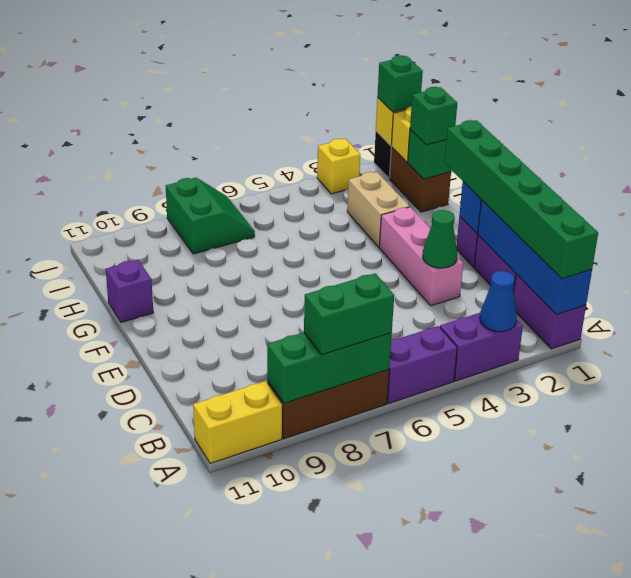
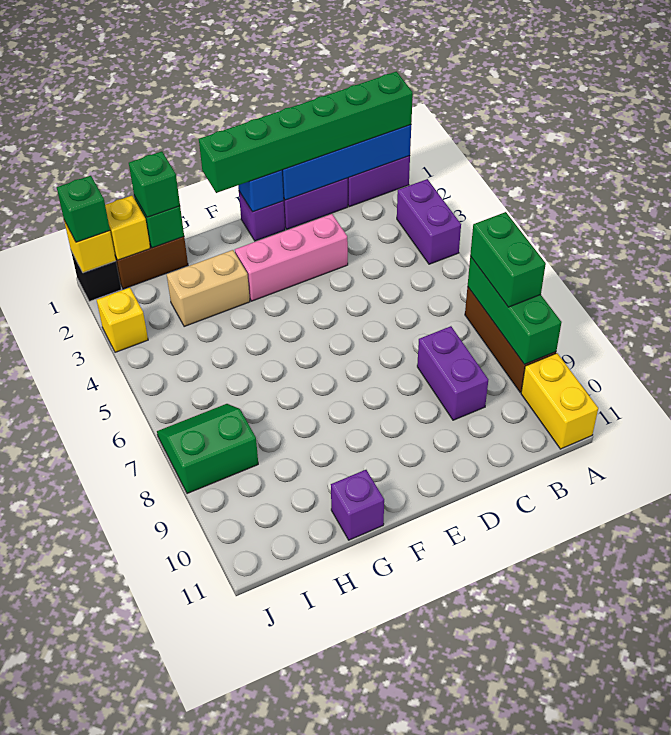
blue 1x1 cone [480,271,517,332] -> none
purple 1x2 brick [387,326,457,403] -> purple 1x2 brick moved to [417,326,488,420]
green 1x1 cone [423,210,457,268] -> none

